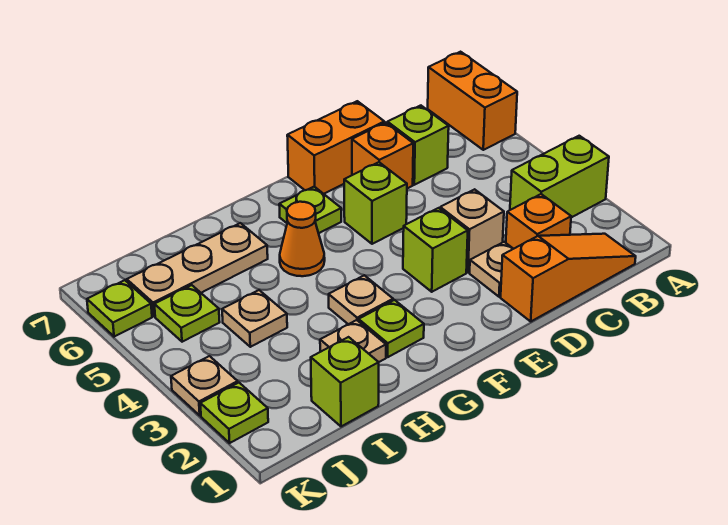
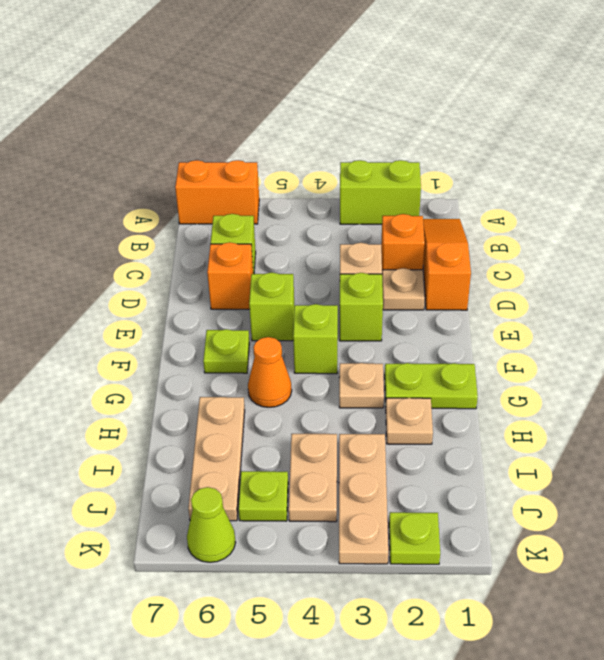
lime 1x2 brick [510,136,609,217] -> lime 1x2 brick turned to [340,160,421,224]
orange 1x2 brick [287,101,384,194] -> none
lime 1x1 plate [359,300,424,357] -> lime 1x2 plate [385,363,478,409]
lime 1x1 brick [311,337,379,427] -> lime 1x1 brick moved to [293,304,338,374]
tan 1x1 plate [222,290,287,347] -> tan 1x2 plate [289,434,337,522]
tan 1x1 plate [171,356,238,415] -> tan 1x3 plate [339,434,388,564]
lime 1x1 plate [87,280,152,337] -> lime 1x1 cone [187,487,236,562]

